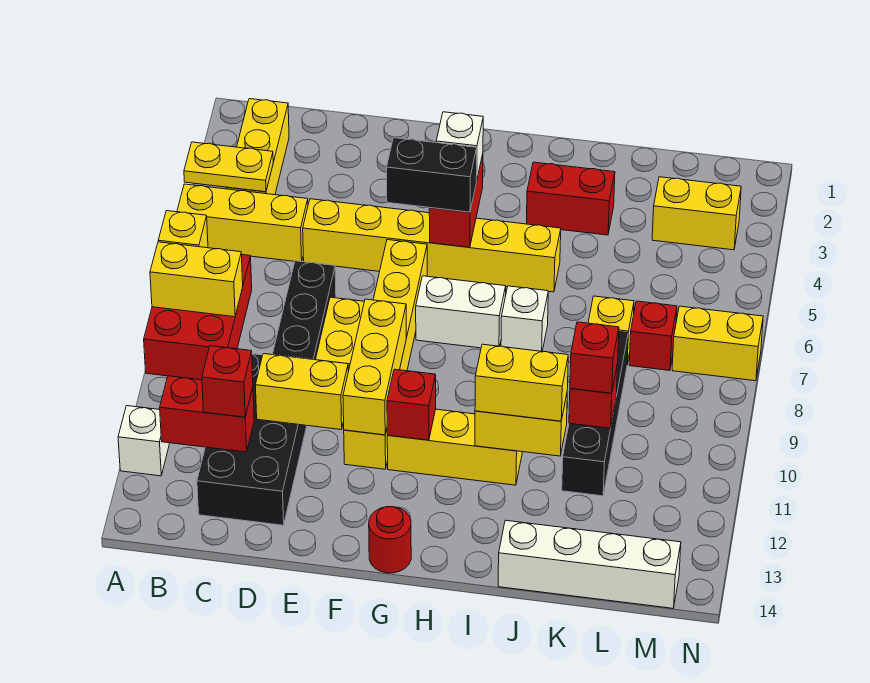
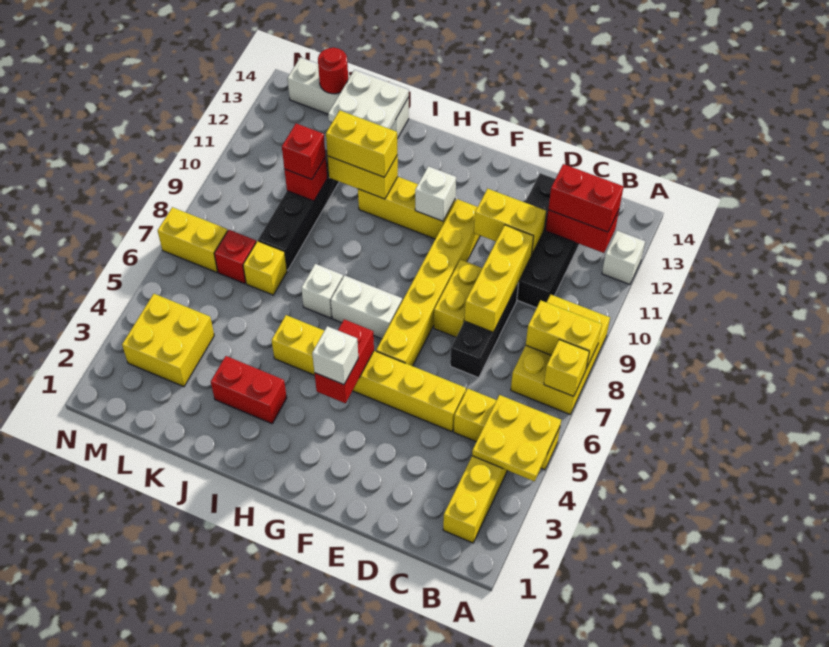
yellow 1x2 plate [184,142,273,192] -> yellow 2x2 plate [472,395,561,481]
red 2x3 brick [144,255,252,380] -> yellow 2x3 brick [511,294,610,414]
red 1x1 brick [202,346,253,417] -> red 1x2 brick [548,164,624,232]
black 1x2 brick [387,138,477,212] -> none
yellow 1x3 brick [343,299,406,435] -> yellow 1x3 brick moved to [464,225,534,332]
red 1x1 brick [387,369,436,440] -> white 1x1 brick [415,166,456,221]
red 1x1 round brick [369,507,411,573] -> red 1x1 round brick moved to [318,48,348,94]
none -> white 2x2 plate [328,70,409,129]
yellow 1x2 brick [652,177,741,250] -> yellow 2x2 brick [122,294,214,387]

